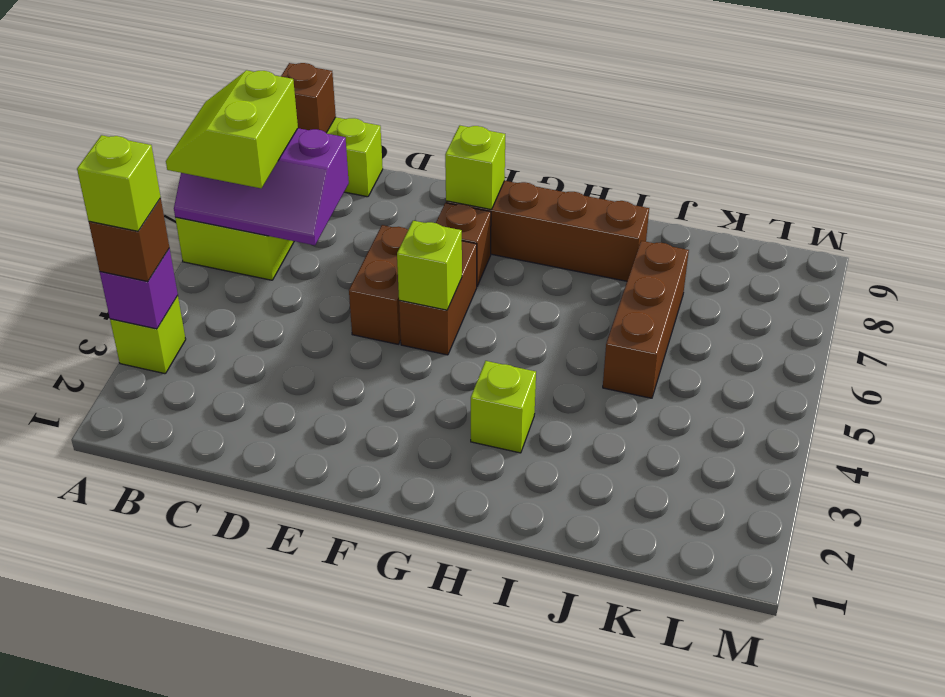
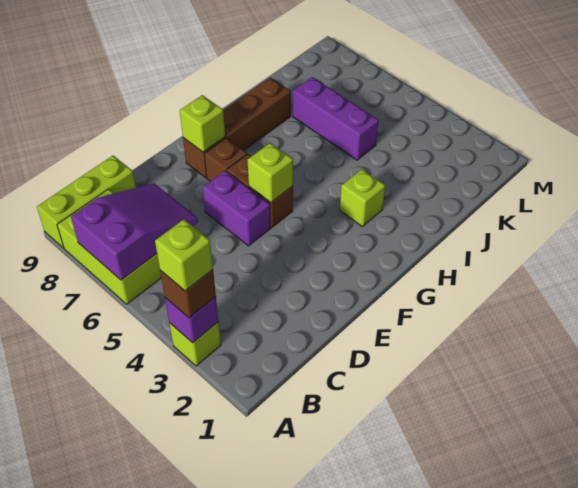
purple 2x3 slope [174,128,349,245] -> purple 2x3 slope turned to [71,183,198,280]
lime 2x2 slope [166,70,298,188] -> none
brown 1x1 brick [281,63,336,133] -> none
brown 1x2 brick [349,225,408,344] -> purple 1x2 brick [203,171,270,246]
brown 1x3 brick [603,241,689,398] -> purple 1x3 brick [293,77,379,160]

